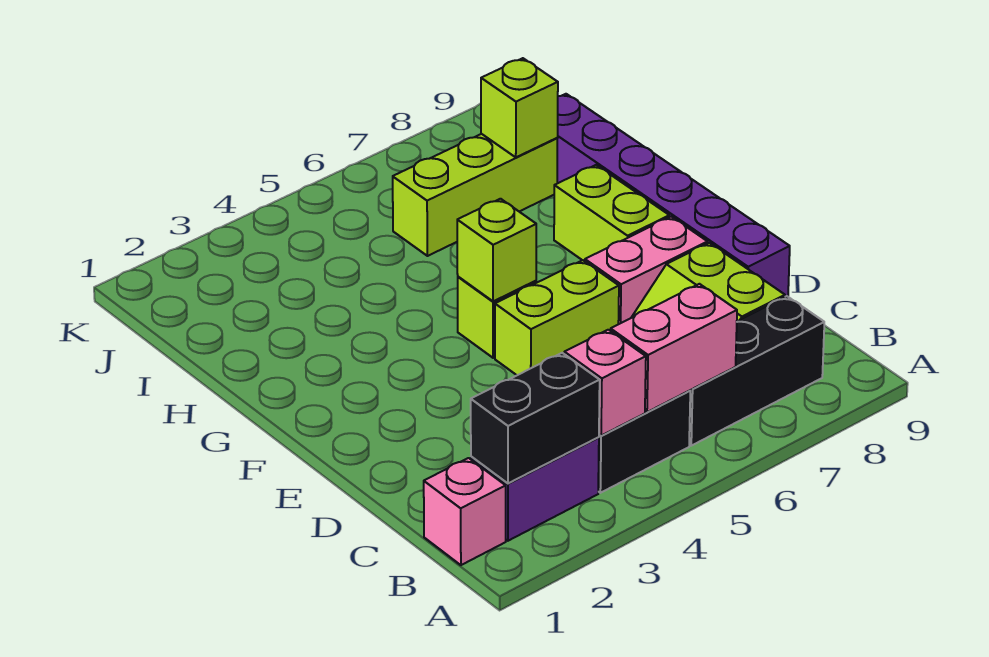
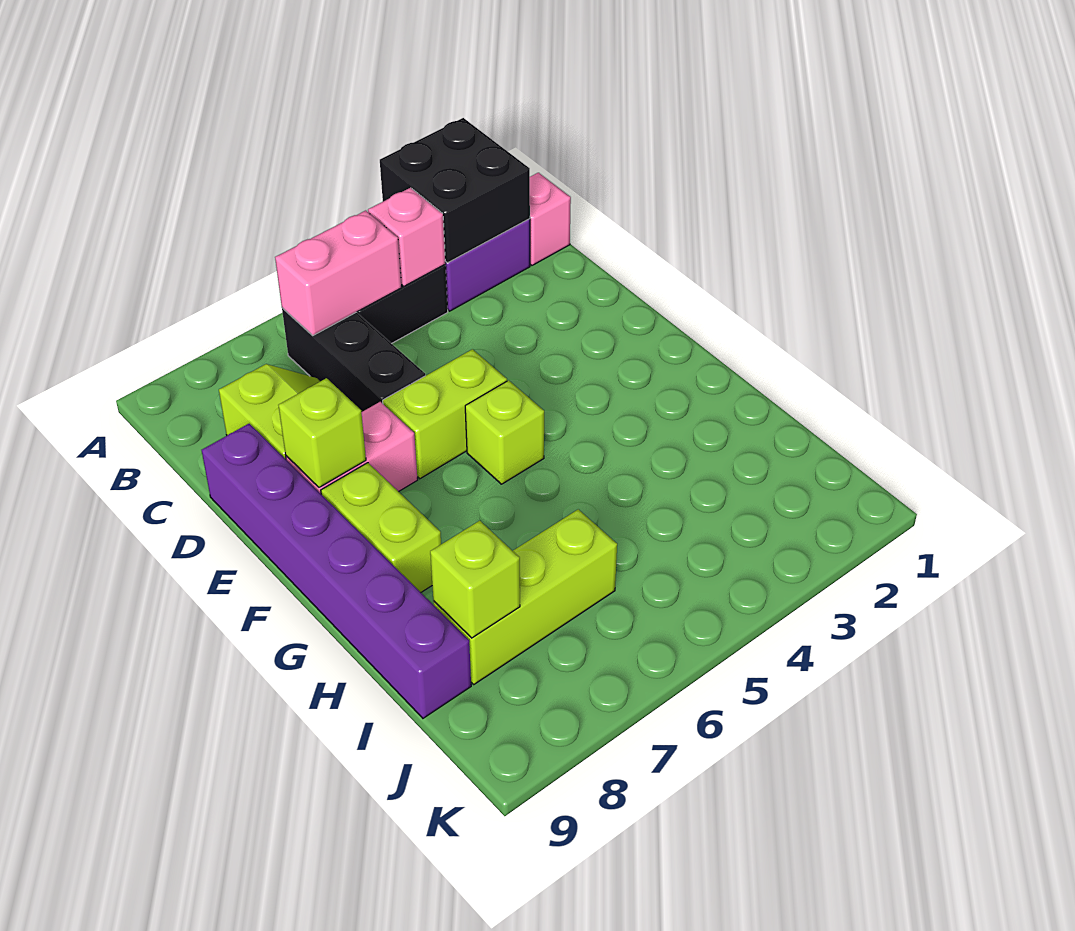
black 1x2 brick [471,353,600,483] -> black 2x2 brick [380,118,530,263]
black 1x3 brick [689,296,824,446] -> black 1x3 brick turned to [282,308,425,412]
lime 1x1 brick [457,199,536,301] -> lime 1x1 brick moved to [278,378,366,488]

